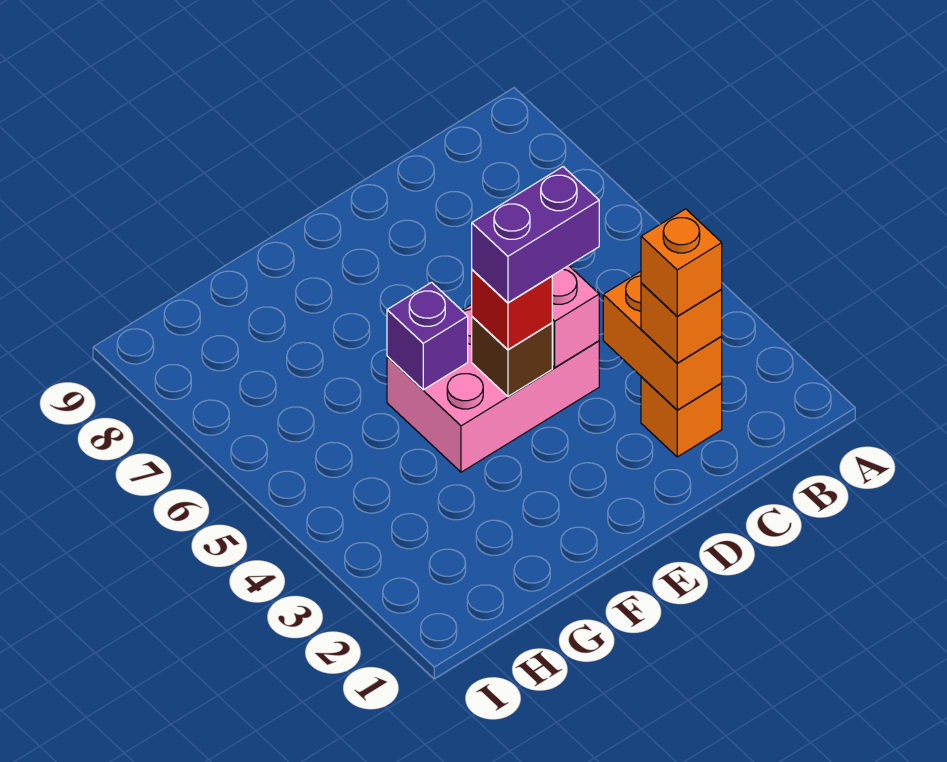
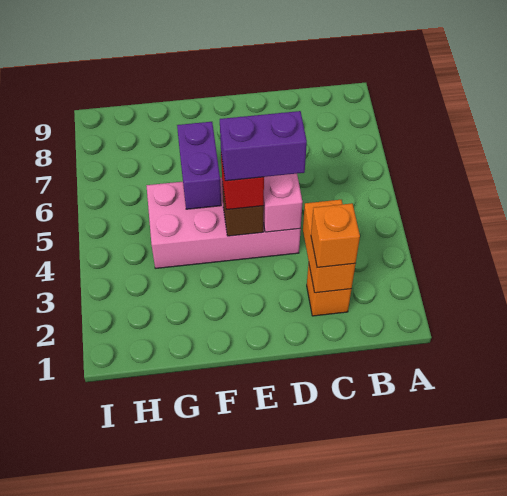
orange 1x1 brick [641,209,722,316] -> none
pink 2x3 brick [387,305,599,472] -> pink 2x4 brick [146,178,301,268]
purple 1x1 brick [387,282,468,390] -> purple 1x2 brick [177,122,221,209]

